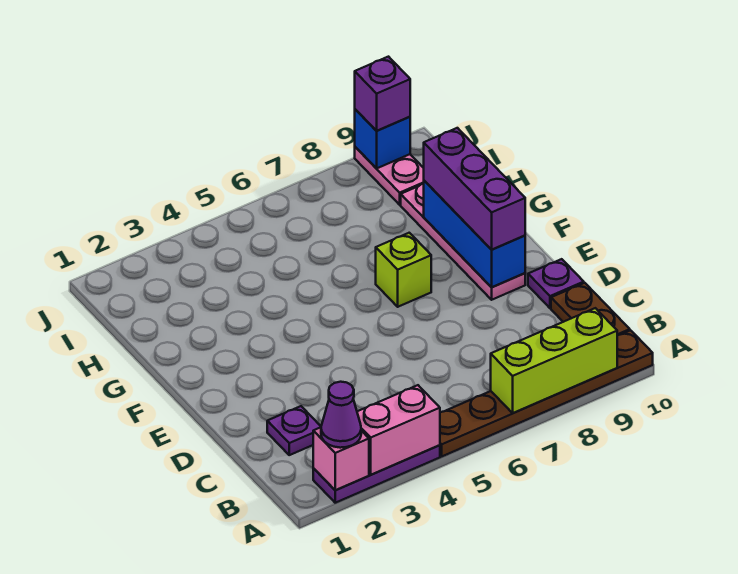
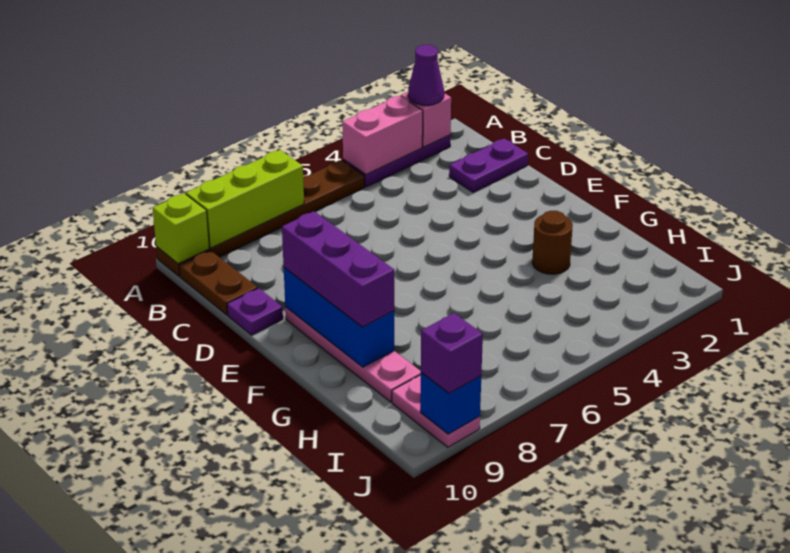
purple 1x1 plate [267,406,321,455] -> purple 1x2 plate [449,138,528,192]
lime 1x1 brick [376,233,431,307] -> lime 1x1 brick moved to [153,193,209,264]
none -> brown 1x1 round brick [532,211,573,274]

